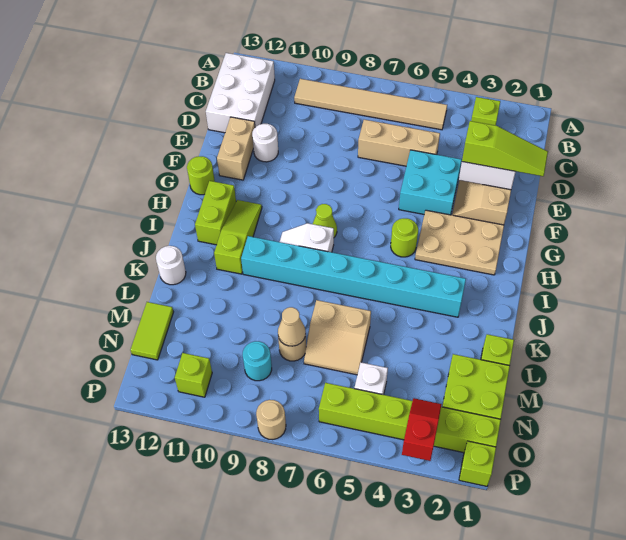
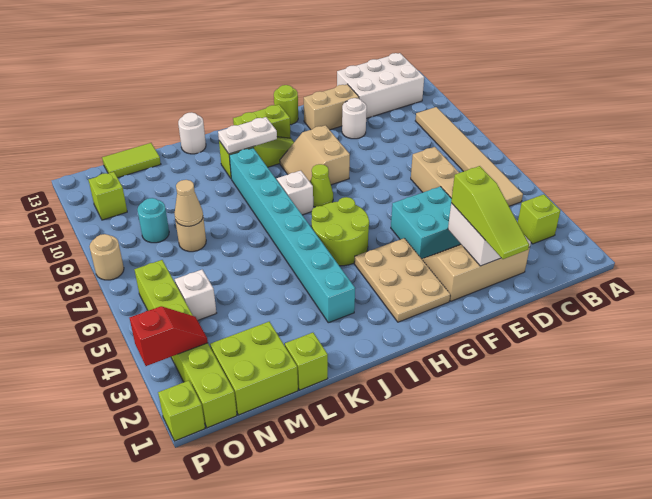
lime 1x1 round brick [391,218,418,257] -> lime 2x2 round brick [311,197,369,266]
none -> white 1x2 plate [218,117,277,154]
tan 2x2 slope [304,300,371,375] -> tan 2x2 slope moved to [280,125,350,185]

